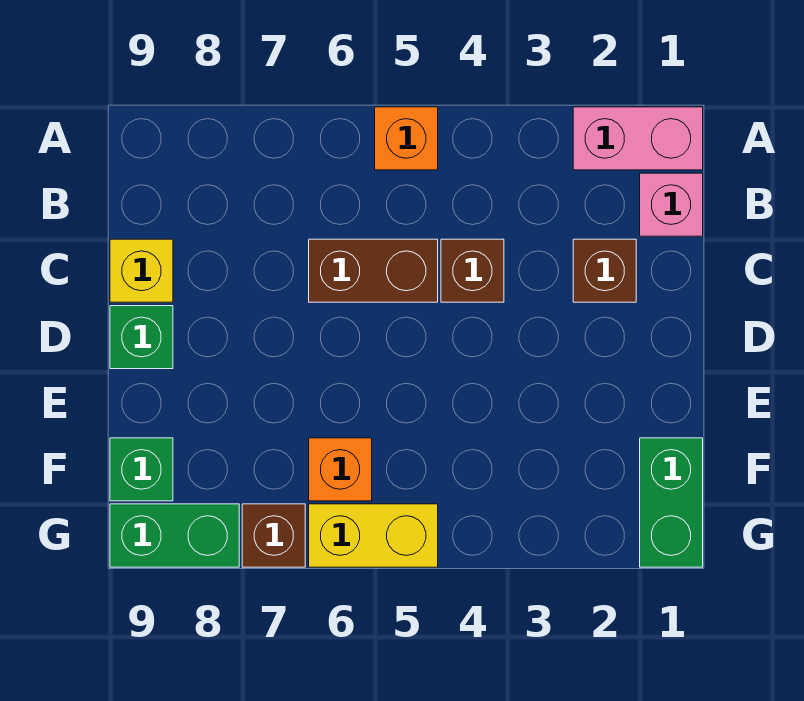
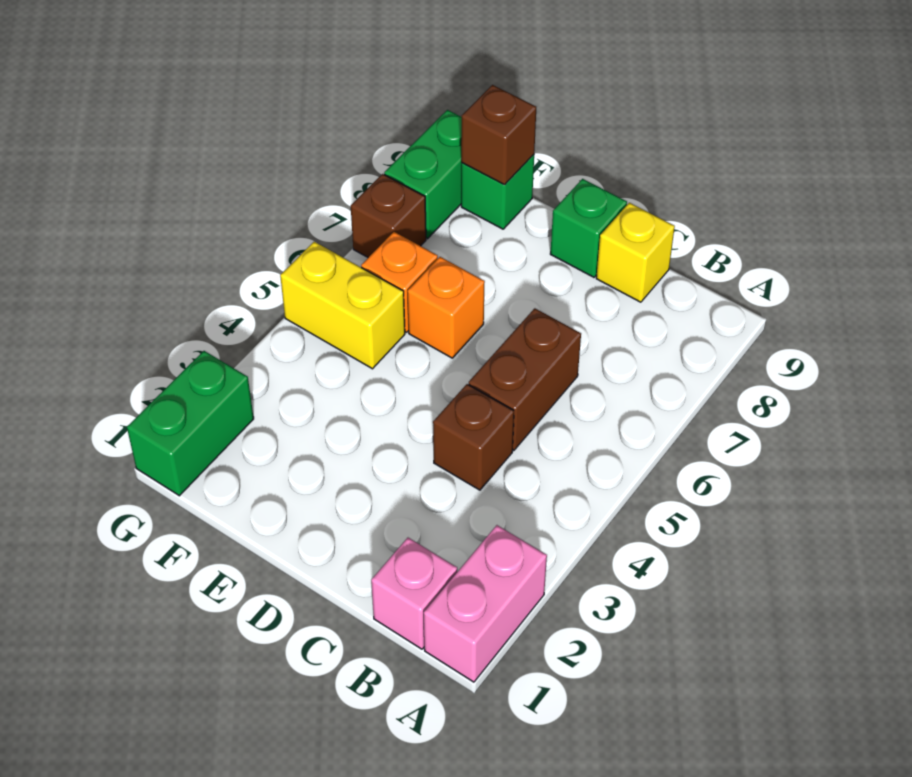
orange 1x1 brick [375,107,438,170] -> orange 1x1 brick moved to [407,257,485,358]
brown 1x1 brick [573,239,636,302] -> brown 1x1 brick moved to [461,85,536,185]
green 1x2 brick [640,438,703,567] -> green 1x2 brick turned to [127,351,254,496]
yellow 1x2 brick [309,504,438,567] -> yellow 1x2 brick turned to [280,242,405,369]

